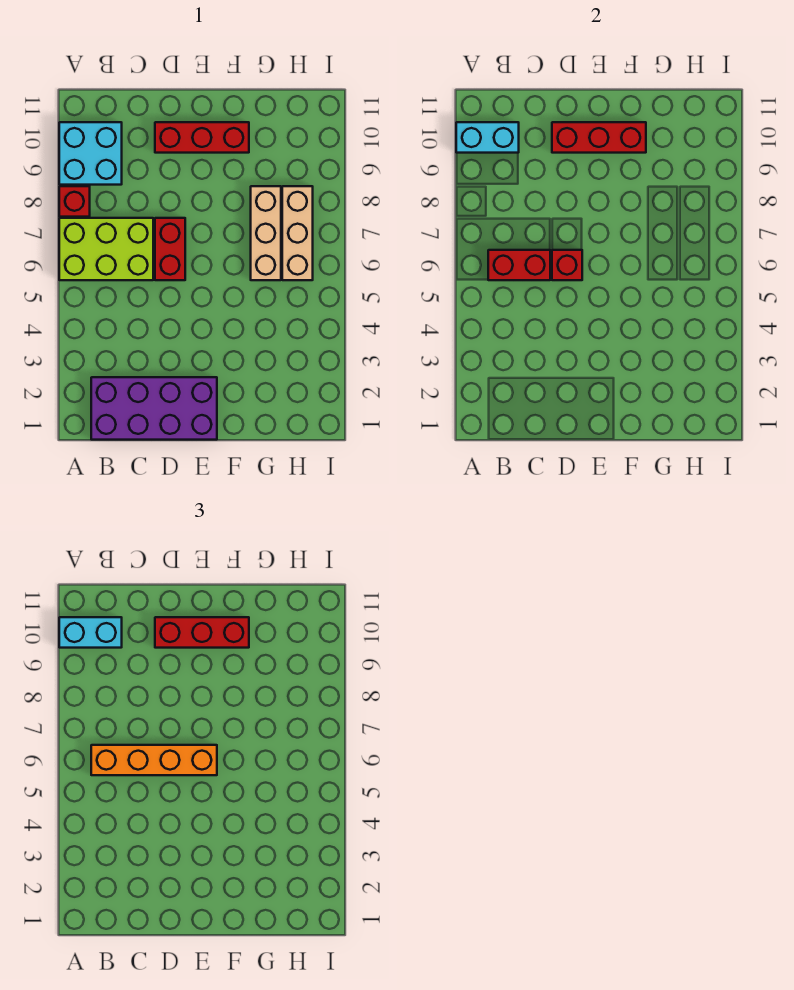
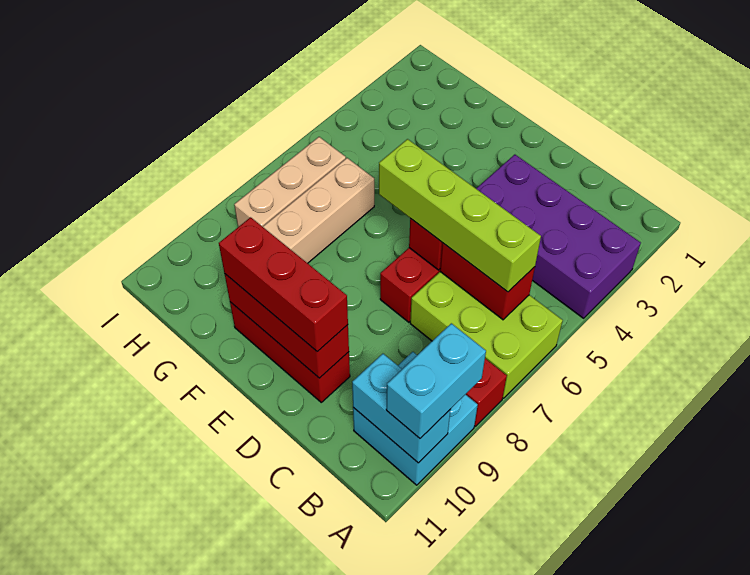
cyan 1x2 brick [59,617,122,648] -> cyan 1x2 brick turned to [386,323,486,438]
purple 2x4 brick [91,377,217,440] -> purple 2x4 brick moved to [476,155,641,318]
orange 1x4 brick [91,745,217,775] -> lime 1x4 brick [379,139,541,292]

